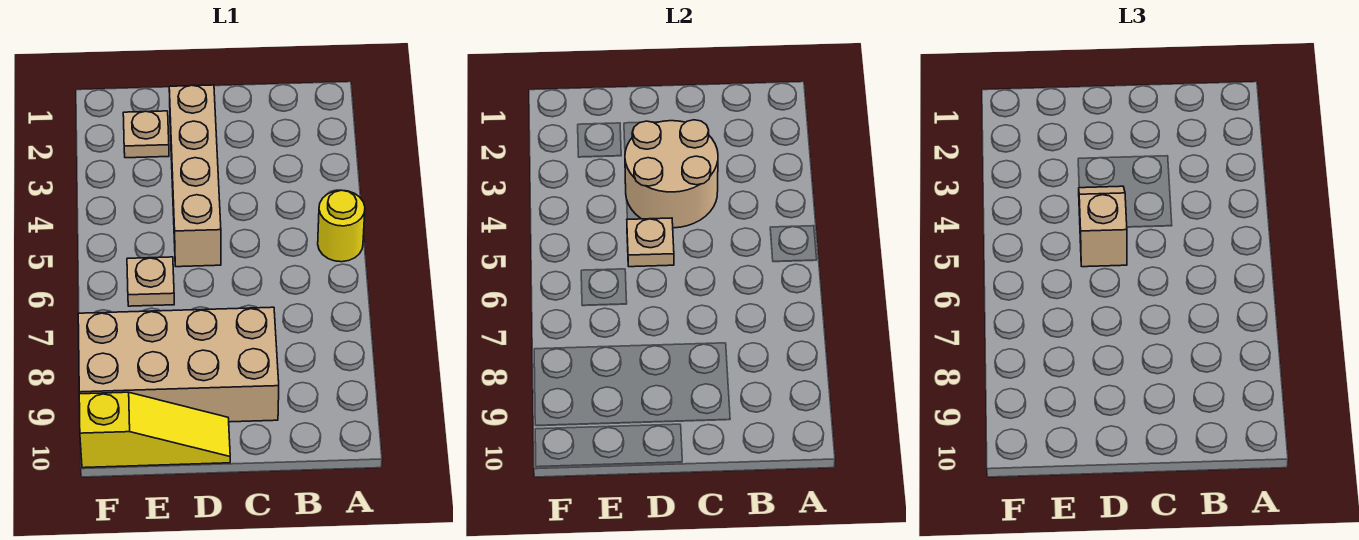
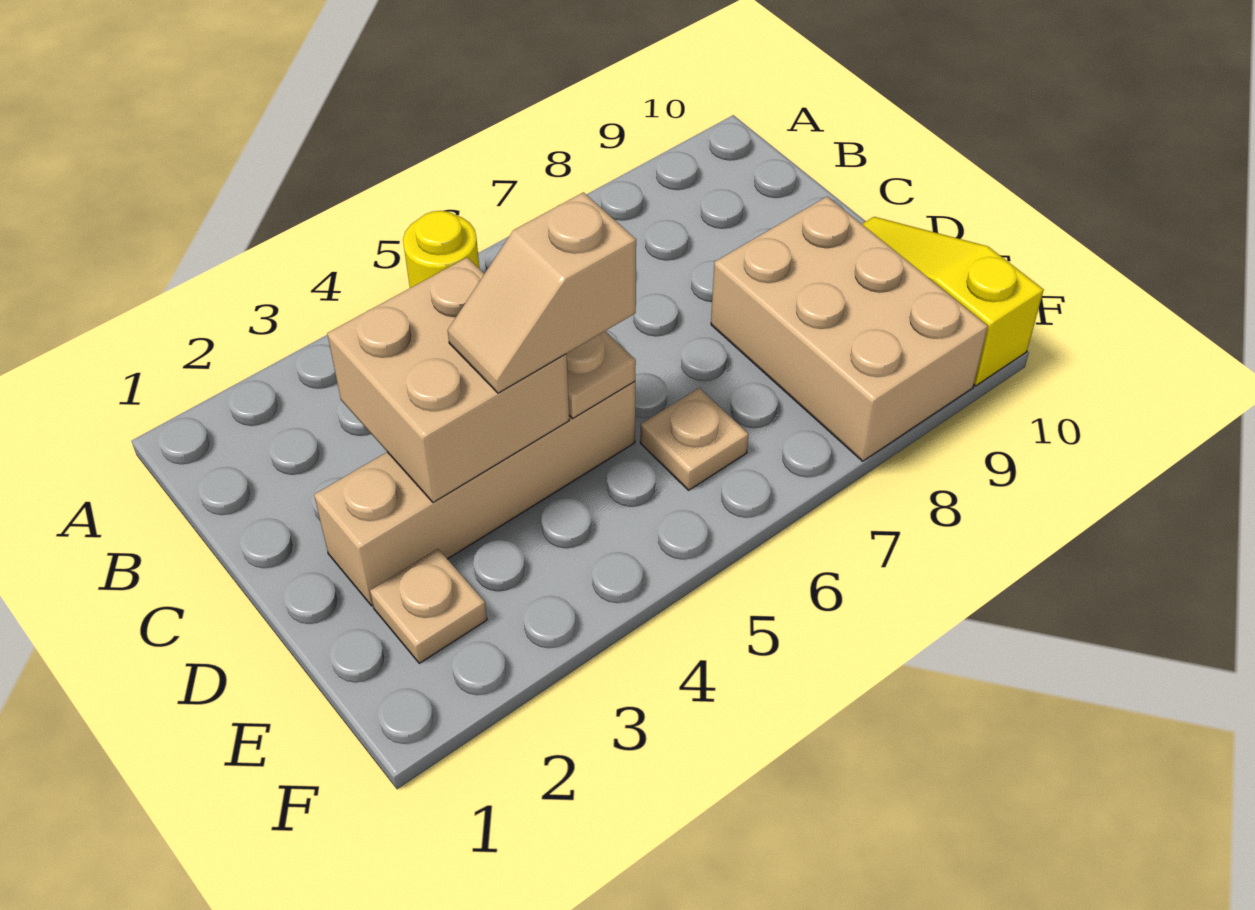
tan 2x2 round brick [625,120,718,228] -> tan 2x2 brick [327,257,569,502]
tan 2x4 brick [78,307,279,422] -> tan 2x3 brick [711,197,988,461]

